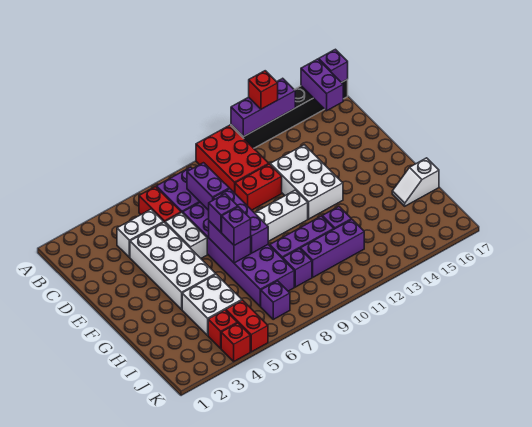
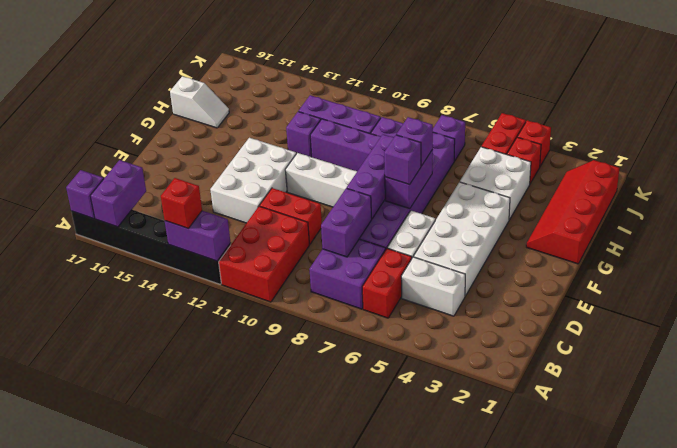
purple 1x3 brick [231,78,295,137] -> purple 1x2 brick [165,211,231,261]
none -> red 2x4 slope [526,160,619,264]

